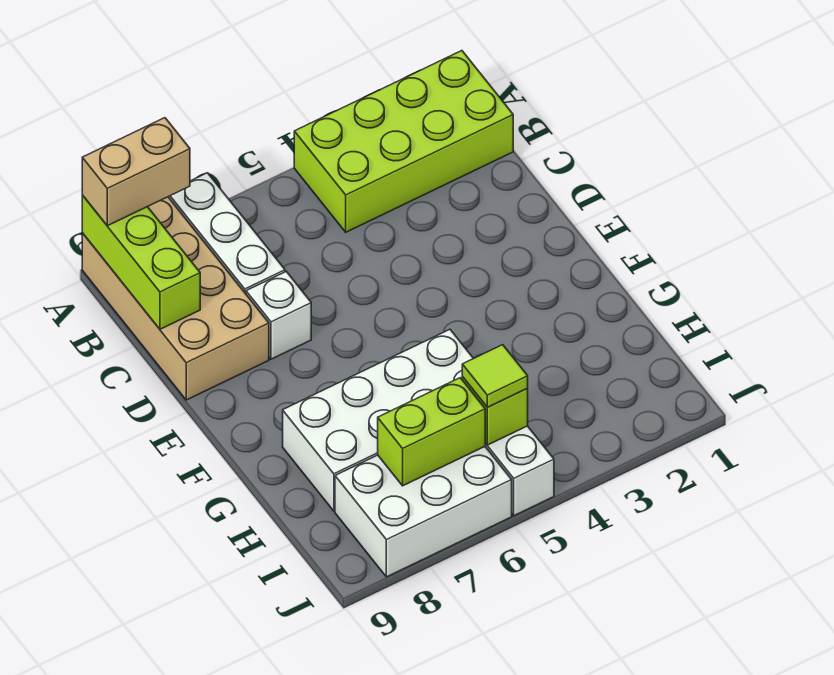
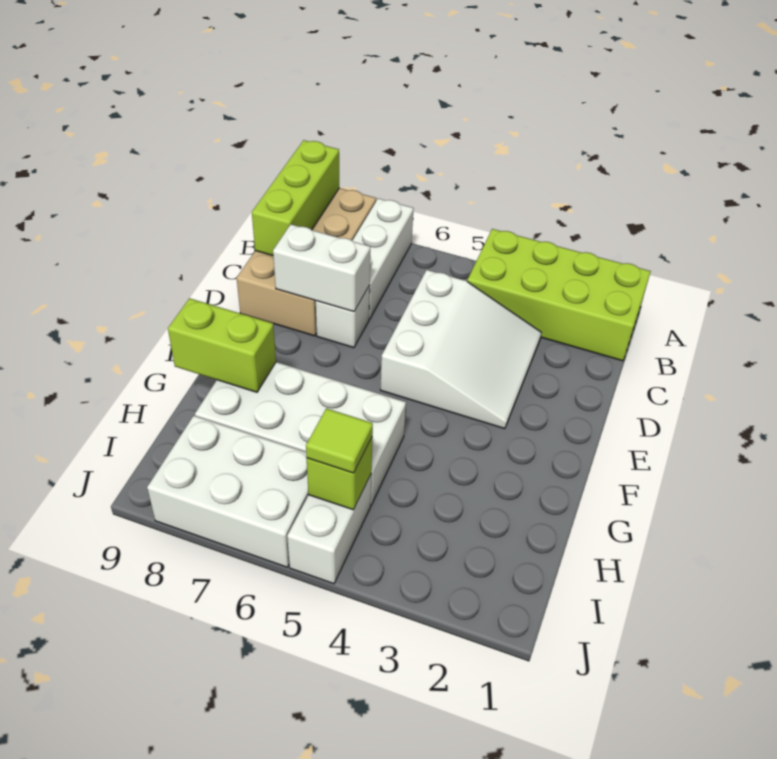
tan 1x2 brick [82,118,190,226] -> none
none -> white 3x3 slope [380,270,542,429]
none -> white 1x2 brick [273,224,370,312]
lime 1x2 brick [378,378,485,486] -> lime 1x2 brick moved to [168,298,276,392]

